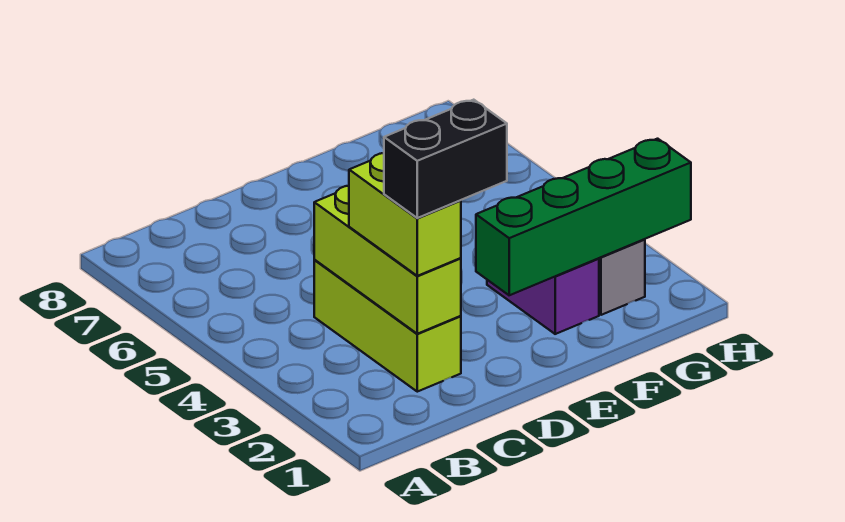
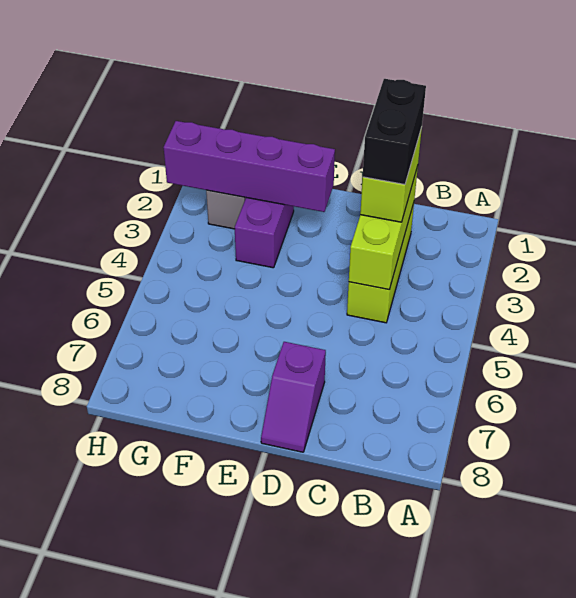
black 1x2 brick [384,100,507,218] -> black 1x2 brick turned to [363,79,426,184]
none -> purple 1x2 slope [261,342,326,452]
green 1x4 brick [476,139,691,295] -> purple 1x4 brick [163,121,335,212]

